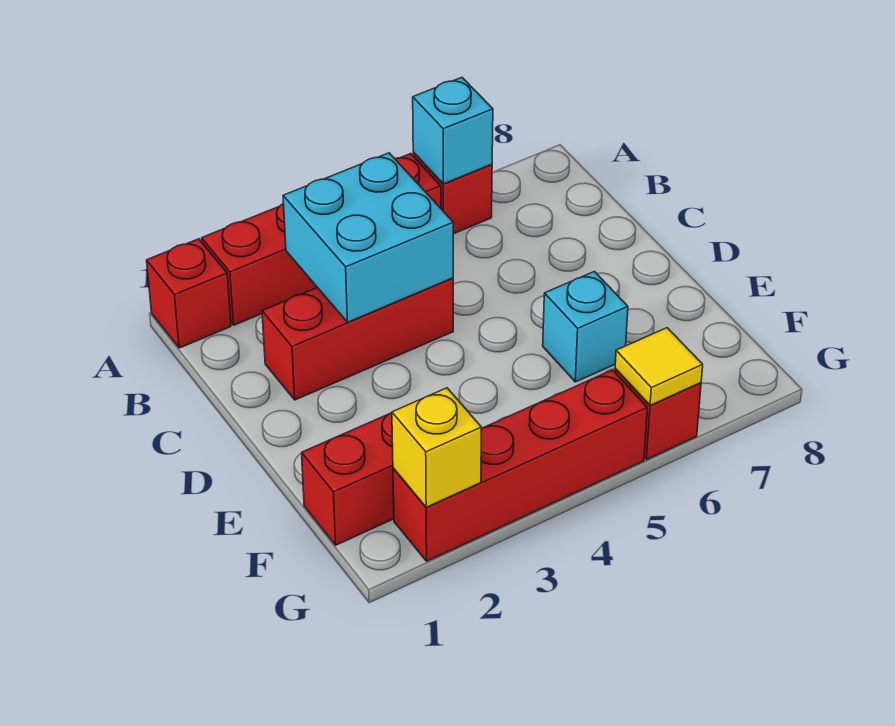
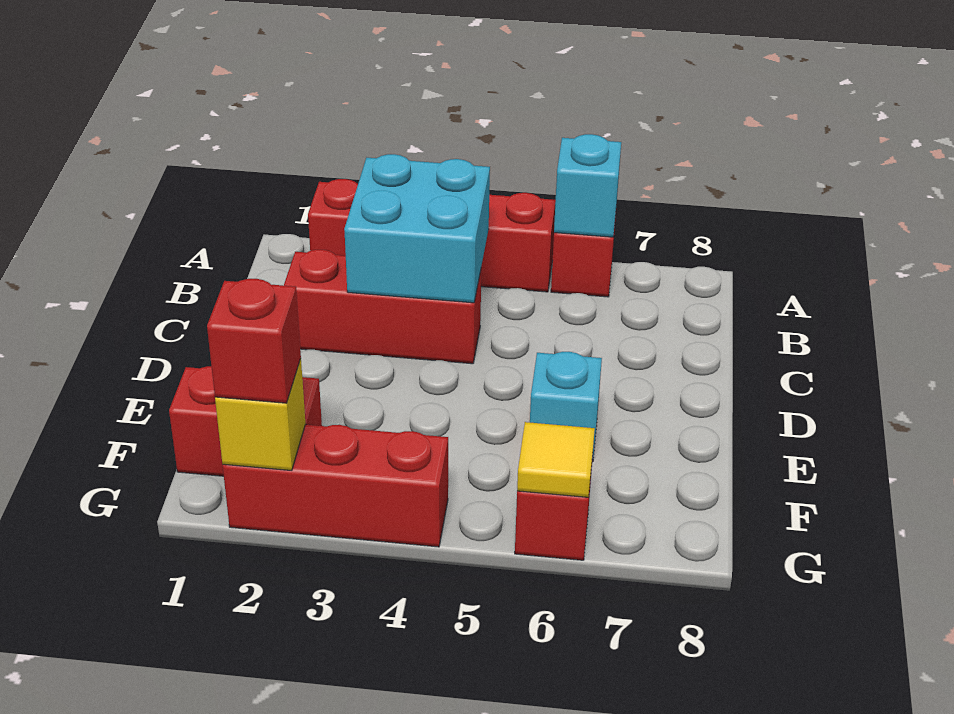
red 1x1 brick [147,239,231,348] -> red 1x1 brick moved to [207,279,301,403]
red 1x4 brick [393,370,647,561] -> red 1x3 brick [223,425,448,547]

